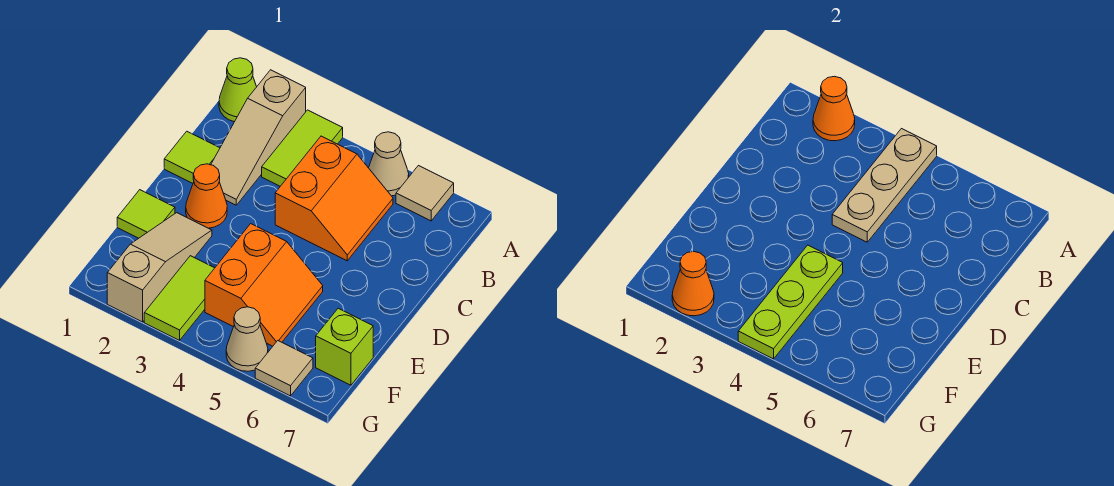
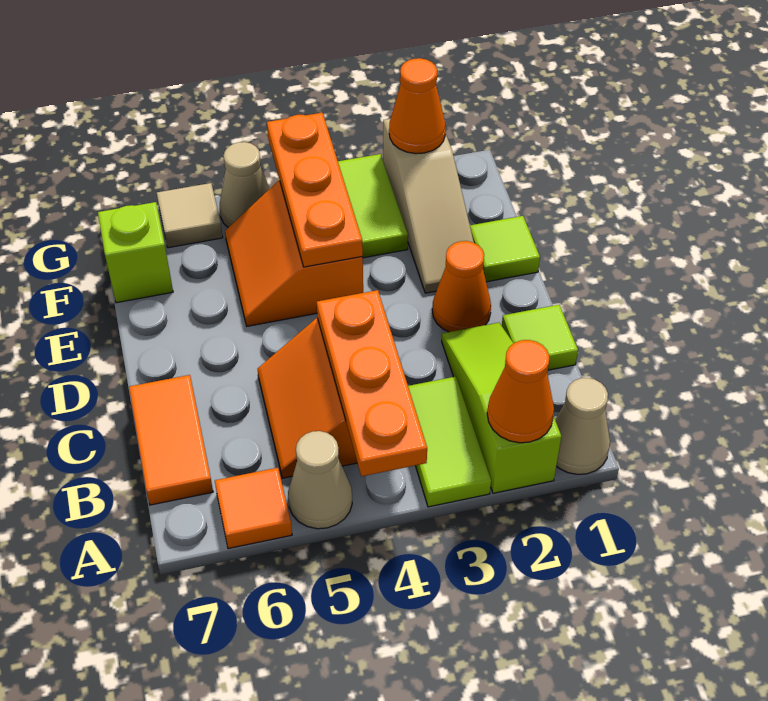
lime 1x1 cone [219,58,257,122] -> tan 1x1 cone [555,378,610,474]
tan 1x3 slope [211,70,306,205] -> lime 1x3 slope [442,323,561,493]
tan 1x3 plate [832,129,937,242] -> orange 1x3 plate [317,290,427,476]
tan 1x1 tile [396,166,454,221] -> orange 1x1 tile [215,468,292,549]
none -> orange 1x2 tile [129,375,213,505]
lime 1x3 plate [738,245,843,359] -> orange 1x3 plate [267,113,363,267]

